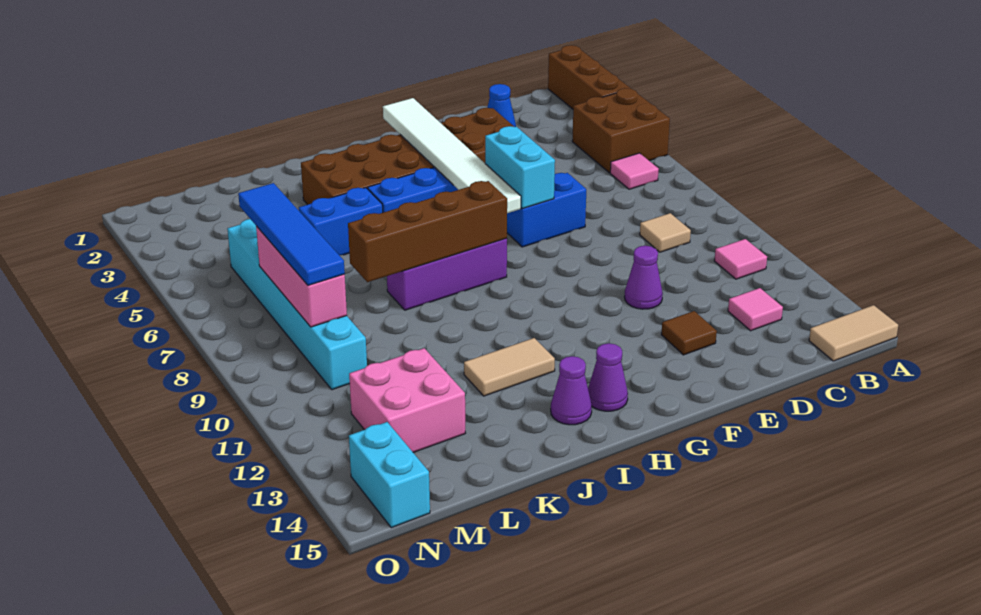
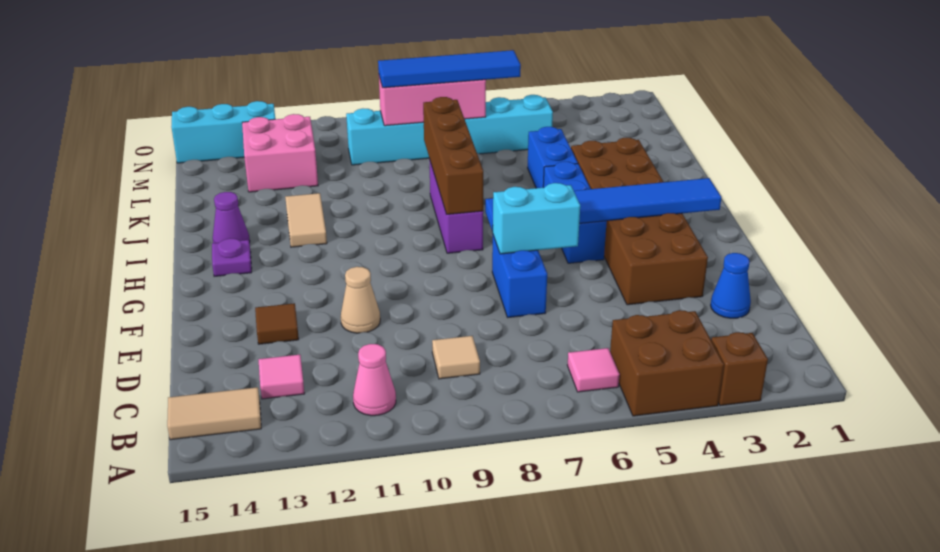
brown 1x3 brick [548,45,631,109] -> brown 1x1 brick [711,332,768,406]
tan 1x2 tile [809,305,898,361] -> tan 1x2 tile turned to [167,387,261,440]
pink 1x1 tile [714,239,767,279] -> pink 1x1 cone [353,344,396,416]
purple 1x1 cone [625,246,663,309] -> tan 1x1 cone [341,267,380,333]
white 1x6 tile [383,98,521,213] -> blue 1x6 tile [485,178,721,232]
purple 1x1 cone [588,343,628,411] -> purple 1x1 plate [212,238,252,276]
cyan 1x2 brick [349,422,430,528] -> cyan 1x3 brick [171,101,275,163]

